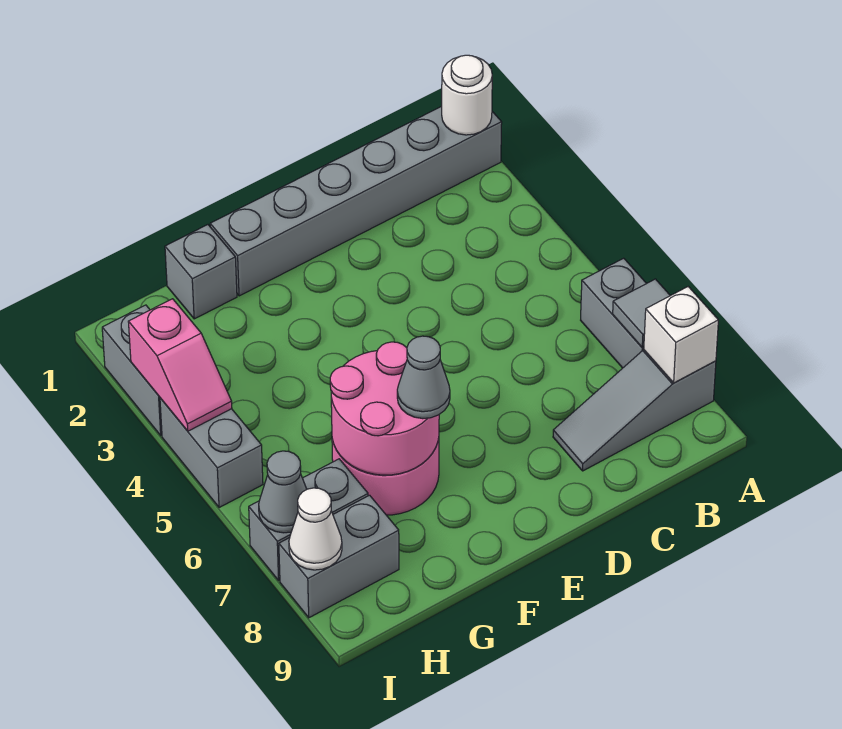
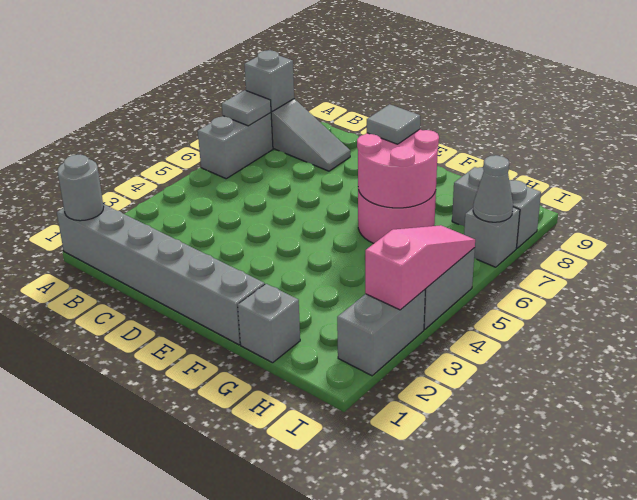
white 1x1 round brick [442,55,492,135] -> grey 1x1 round brick [58,155,104,221]
white 1x1 brick [644,287,718,383] -> grey 1x1 brick [244,50,294,111]
grey 1x1 cone [397,336,450,419] -> grey 1x1 tile [367,104,420,144]
grey 1x2 brick [249,459,368,580] -> grey 1x1 brick [464,207,520,267]
pink 1x2 slope [128,299,232,431] -> pink 1x3 slope [365,225,475,310]
white 1x1 cone [289,488,342,570] -> none

